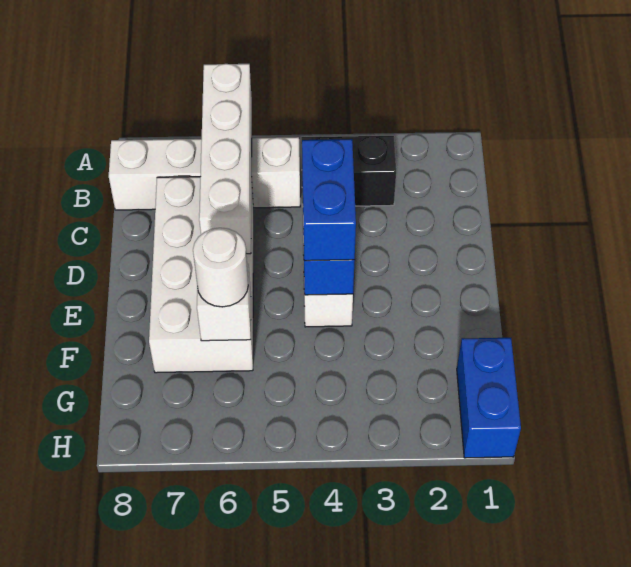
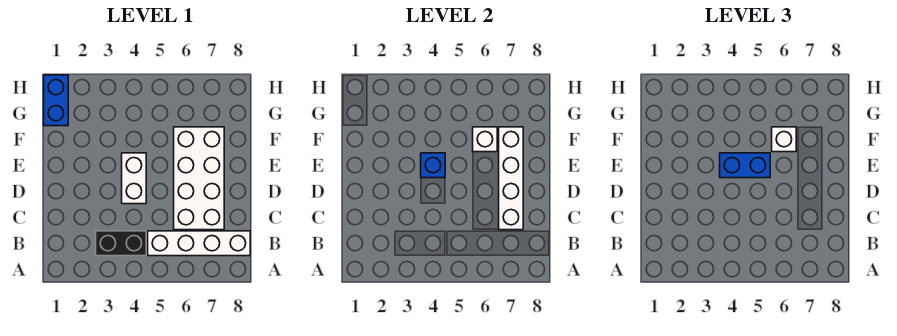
white 1x4 brick [199,64,252,254] -> white 1x4 brick moved to [499,127,523,230]
blue 1x2 brick [302,139,356,261] -> blue 1x2 brick turned to [720,153,770,178]
white 1x1 round brick [193,228,248,307] -> white 1x1 brick [772,127,796,152]

